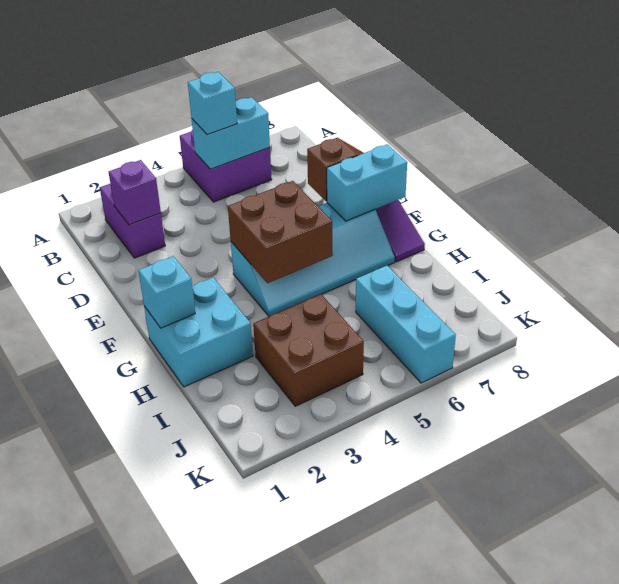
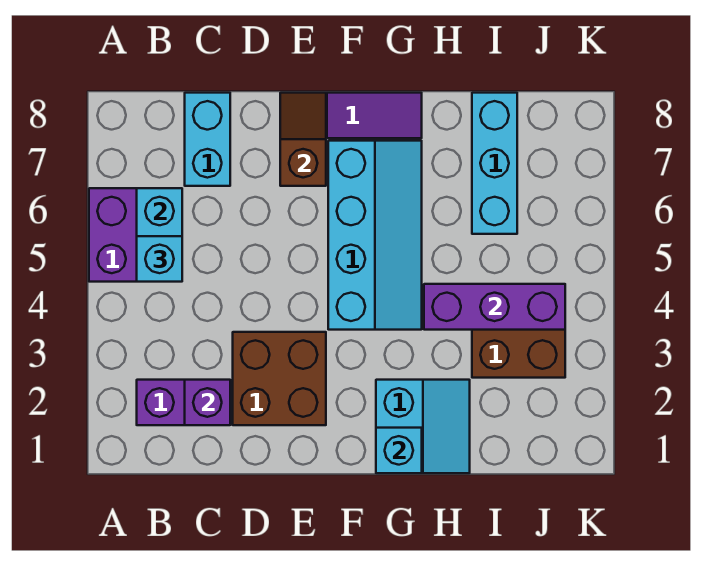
brown 2x2 brick [228,181,333,283] -> brown 2x2 brick moved to [233,332,326,425]
cyan 1x2 brick [327,144,407,221] -> cyan 1x2 brick moved to [185,93,230,186]
cyan 2x2 brick [144,278,253,387] -> cyan 2x2 slope [376,380,470,473]
none -> purple 1x3 brick [424,284,565,330]
cyan 1x3 brick [356,266,456,383] -> cyan 1x3 brick turned to [472,93,517,234]

